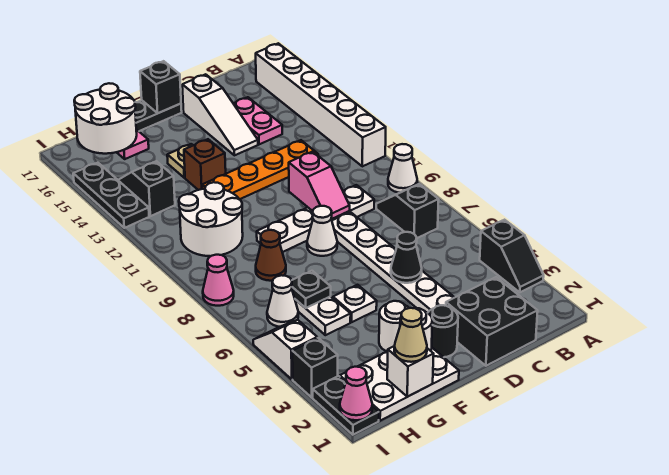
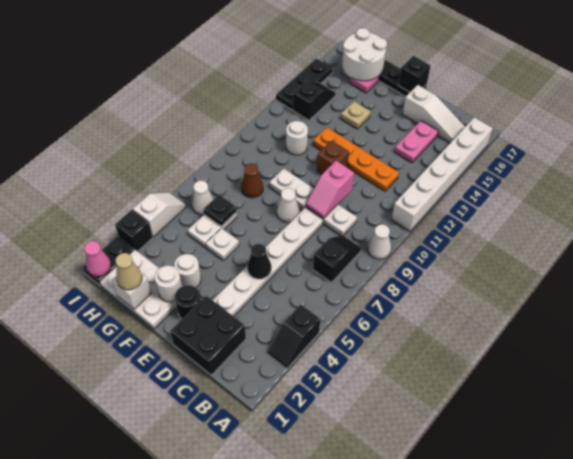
white 1x3 slope [182,74,258,155] -> white 1x3 slope turned to [402,85,465,143]
brown 1x1 brick [184,139,226,190] -> brown 1x1 brick moved to [317,140,349,174]
white 2x2 round brick [179,182,243,256] -> white 1x1 round brick [286,121,308,155]
pink 1x1 cone [203,255,234,306] -> none

